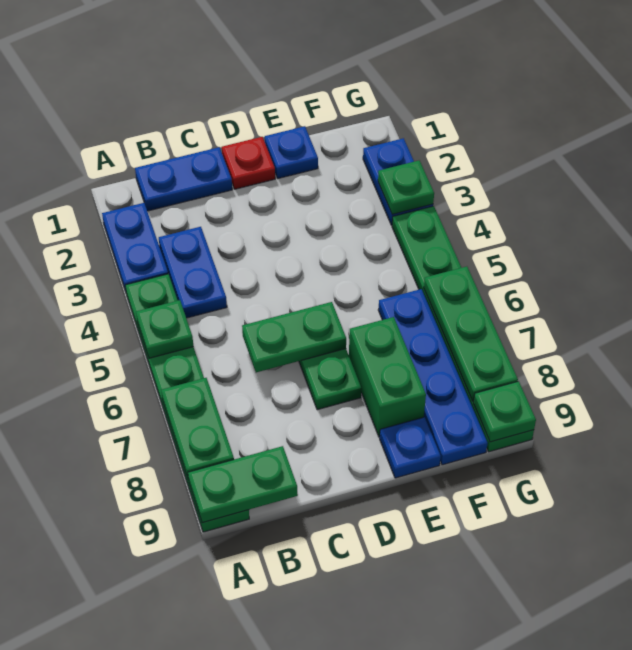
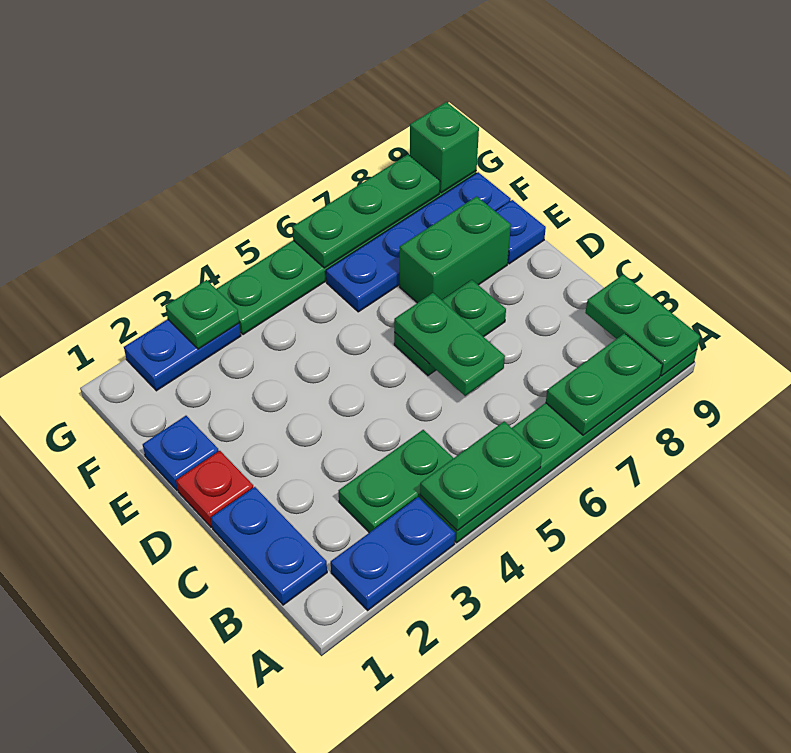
green 1x1 plate [136,300,193,358] -> green 1x2 plate [420,422,542,531]
blue 1x2 plate [159,227,227,318] -> green 1x2 plate [339,430,453,533]
green 1x1 plate [473,381,536,442] -> green 1x1 brick [410,102,479,193]

